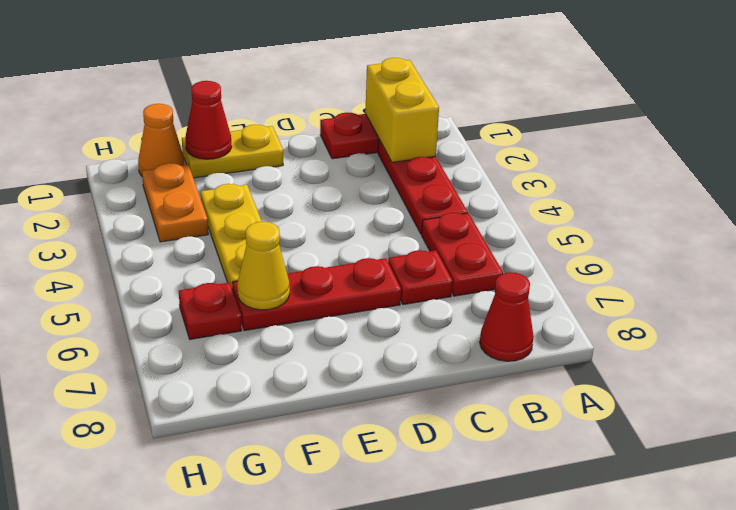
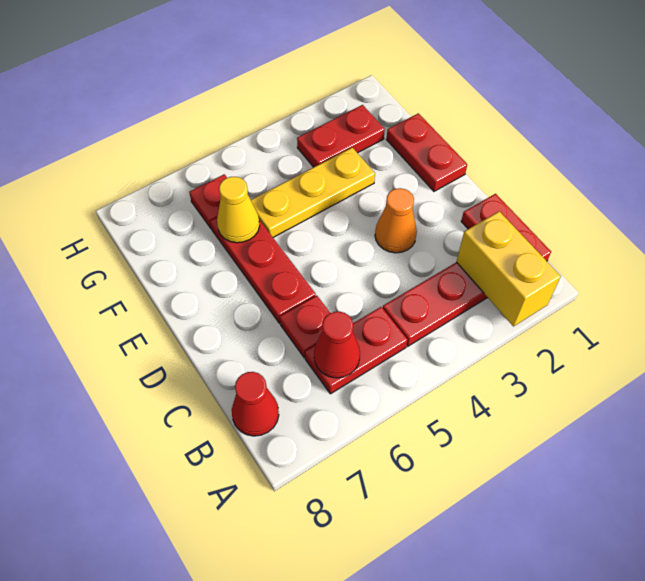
yellow 1x2 brick [365,58,439,162] -> yellow 1x2 brick turned to [456,211,561,326]
yellow 1x2 plate [182,124,283,178] -> red 1x2 plate [386,113,467,191]
red 1x1 cone [185,81,232,159] -> red 1x1 cone moved to [314,312,360,378]
orange 1x1 cone [138,104,184,176] -> orange 1x1 cone moved to [375,188,417,253]
orange 1x2 plate [142,163,208,242] -> red 1x2 plate [297,105,385,167]

